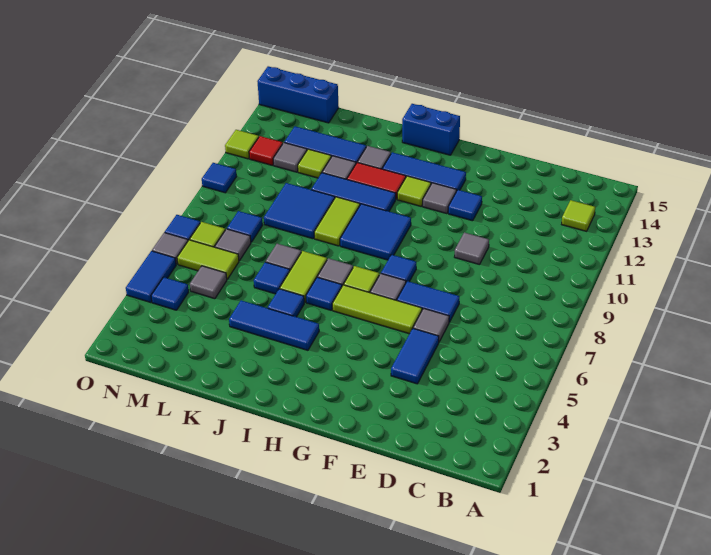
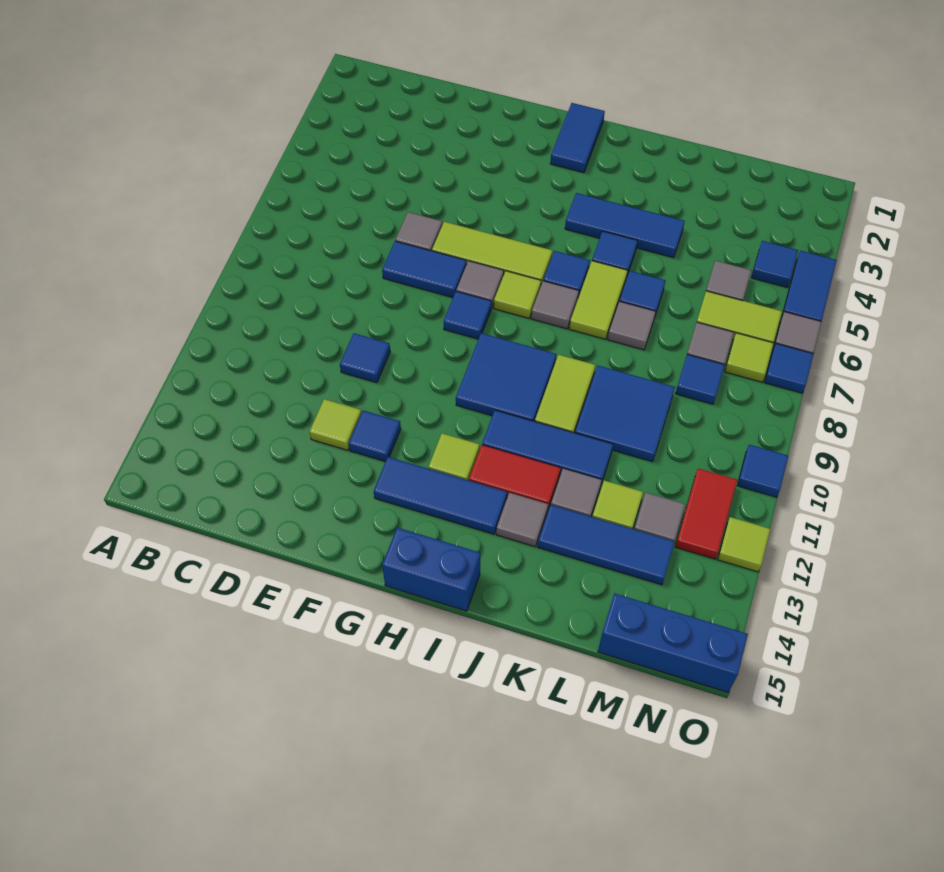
lime 1x1 tile [562,200,595,231] -> lime 1x1 tile moved to [310,399,361,450]
blue 1x2 tile [391,328,439,384] -> blue 1x2 tile moved to [550,103,605,173]
grey 1x1 tile [455,232,489,265] -> blue 1x1 tile [340,333,390,383]
grey 1x1 tile [423,183,456,214] -> none
red 1x1 tile [249,136,283,166] -> red 1x2 tile [675,468,737,559]

